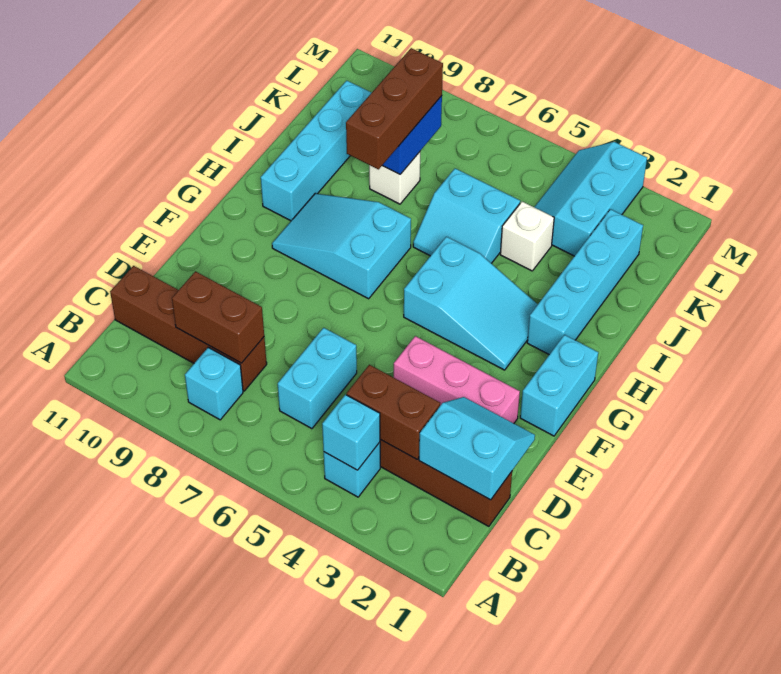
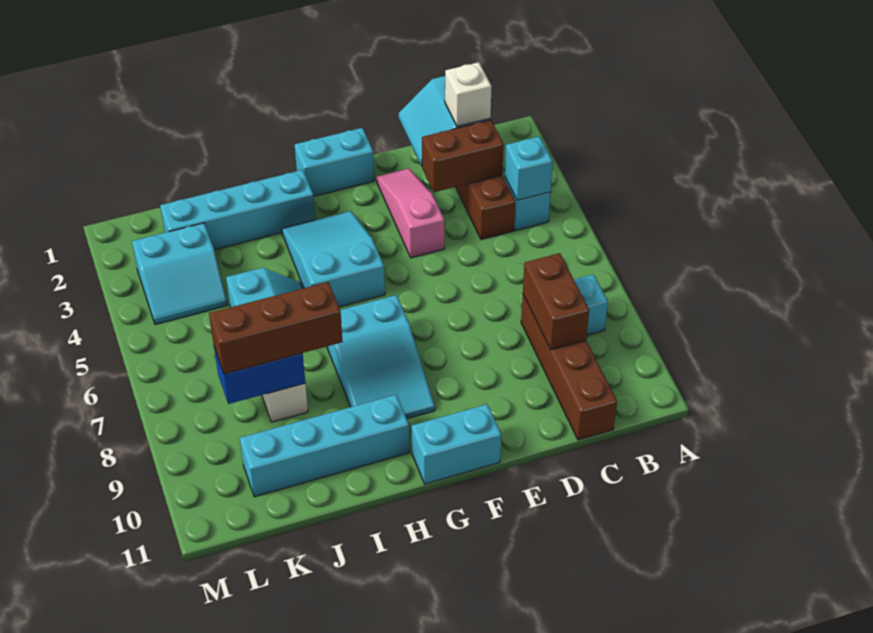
brown 1x2 brick [347,365,440,459] -> brown 1x2 brick turned to [422,120,504,192]
cyan 1x2 brick [278,328,357,429] -> cyan 1x2 brick moved to [412,404,501,484]
pink 1x3 brick [394,336,520,423] -> pink 1x3 slope [376,168,444,258]
white 1x1 brick [500,202,554,271] -> white 1x1 brick moved to [445,62,492,126]
cyan 2x3 slope [534,142,647,256] -> cyan 2x2 slope [132,223,228,324]

